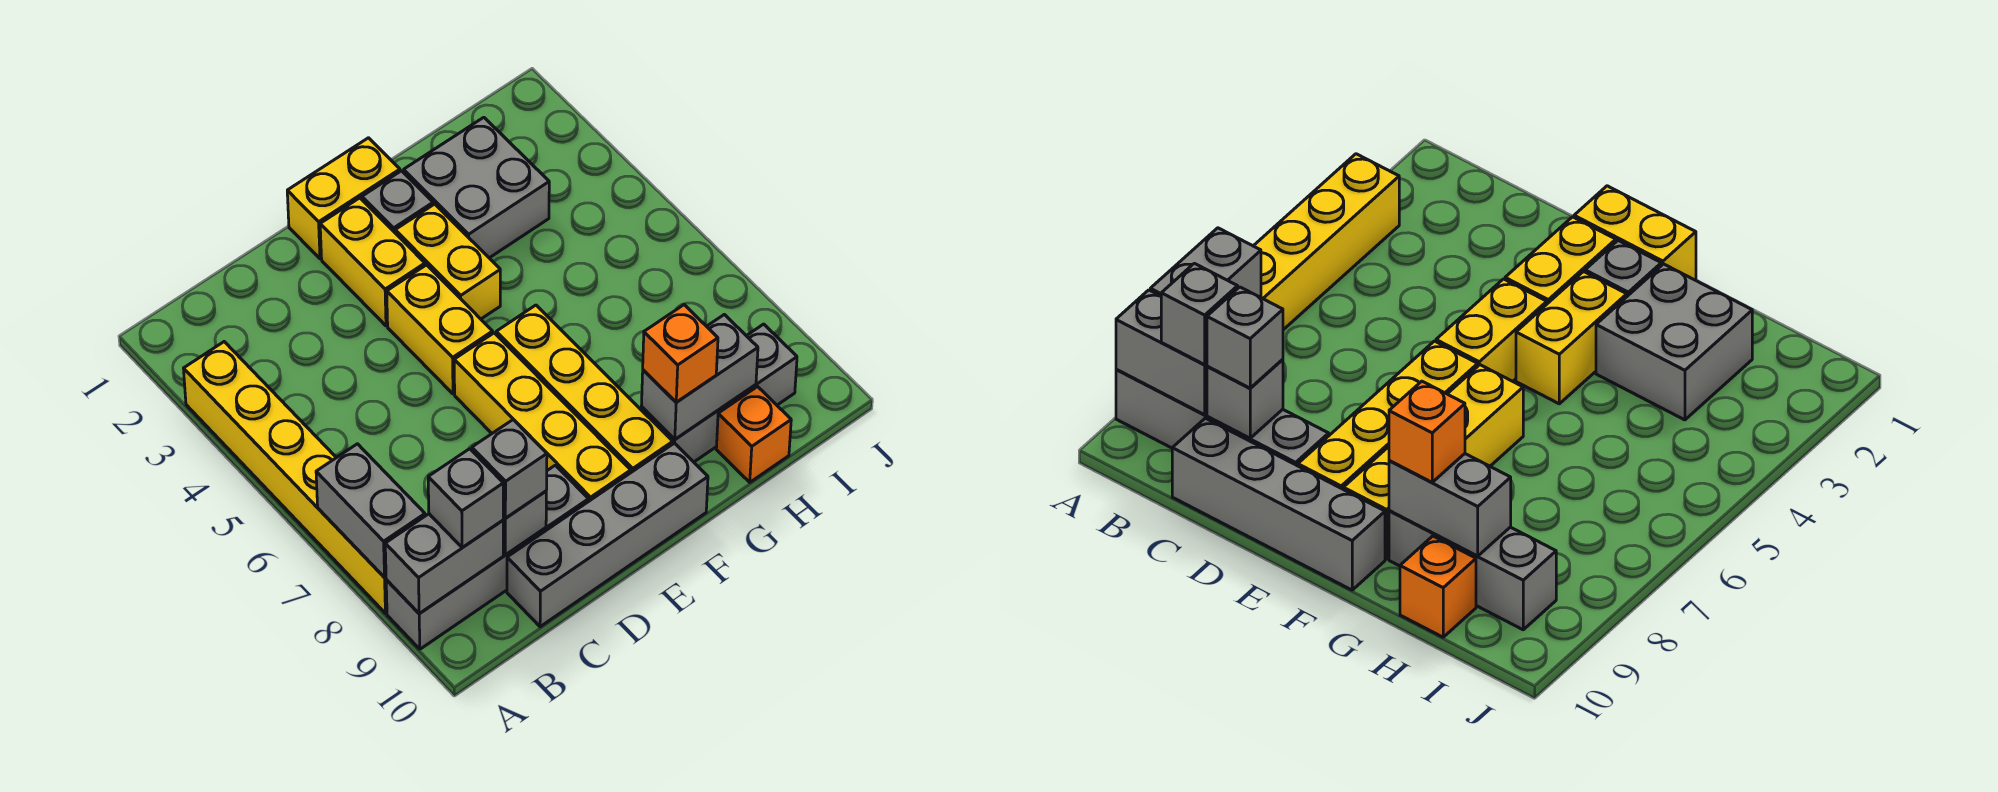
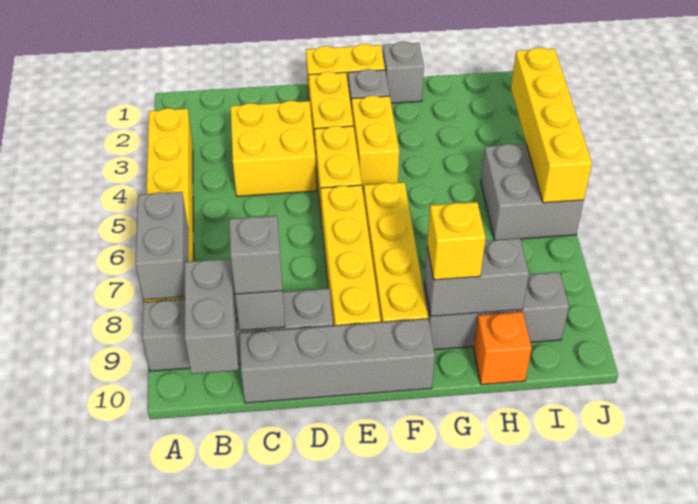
grey 1x2 brick [385,514,503,614] -> grey 1x2 brick turned to [185,259,238,374]
grey 1x1 brick [428,449,503,548] -> grey 1x1 brick moved to [383,42,424,103]
none -> yellow 2x2 brick [231,101,316,196]
grey 2x2 brick [404,117,549,258] -> grey 2x2 brick moved to [481,144,584,240]
orange 1x1 brick [643,305,718,402] -> yellow 1x1 brick [427,202,486,280]
none -> yellow 1x4 brick [511,47,592,203]

